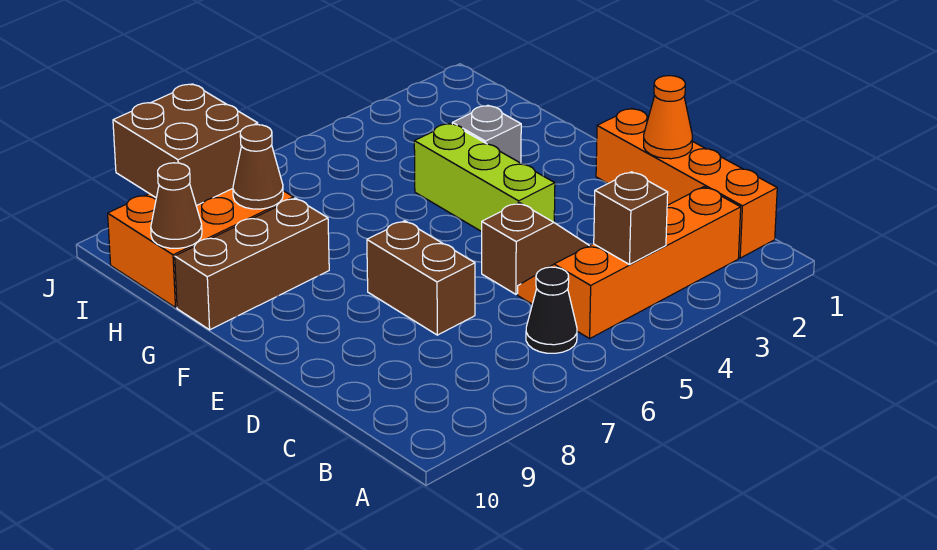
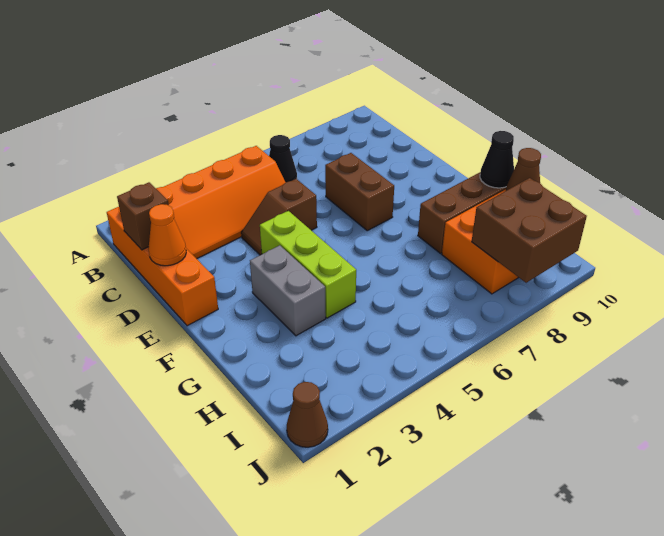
brown 1x1 brick [594,172,668,265] -> brown 1x1 brick moved to [117,182,169,250]
grey 1x1 brick [452,105,521,163] -> grey 1x2 brick [250,245,326,336]
none -> black 1x1 cone [480,131,514,188]
brown 1x1 cone [233,125,283,209] -> brown 1x1 cone moved to [287,382,328,447]

